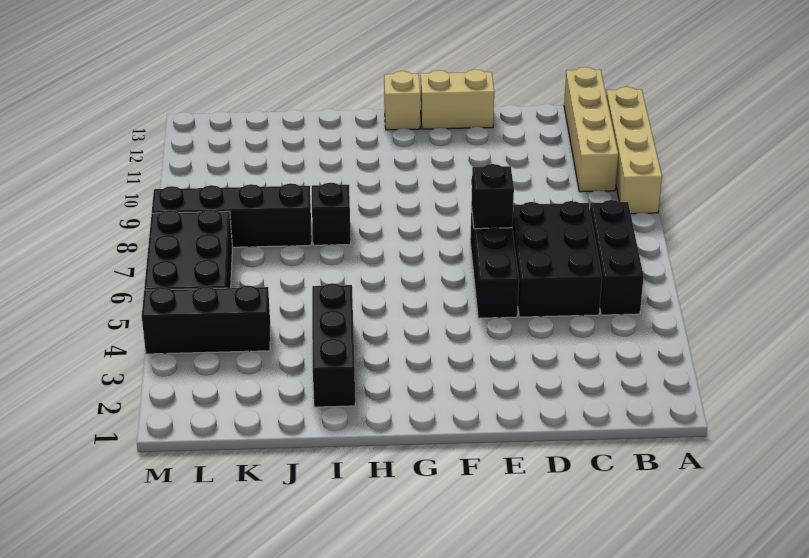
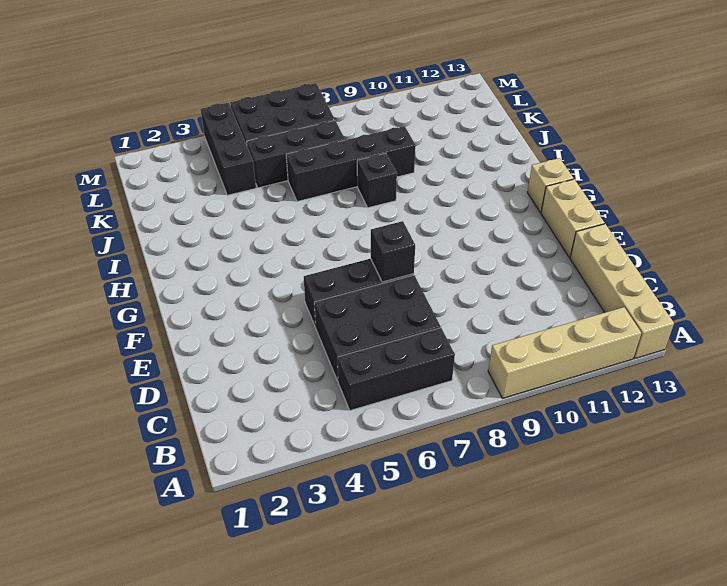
tan 1x4 brick [564,67,618,192] -> tan 1x4 brick turned to [570,224,674,358]
black 1x3 brick [312,283,355,407] -> black 1x3 brick moved to [247,121,345,188]
black 1x4 brick [152,183,311,247] -> black 1x4 brick turned to [286,126,416,201]

